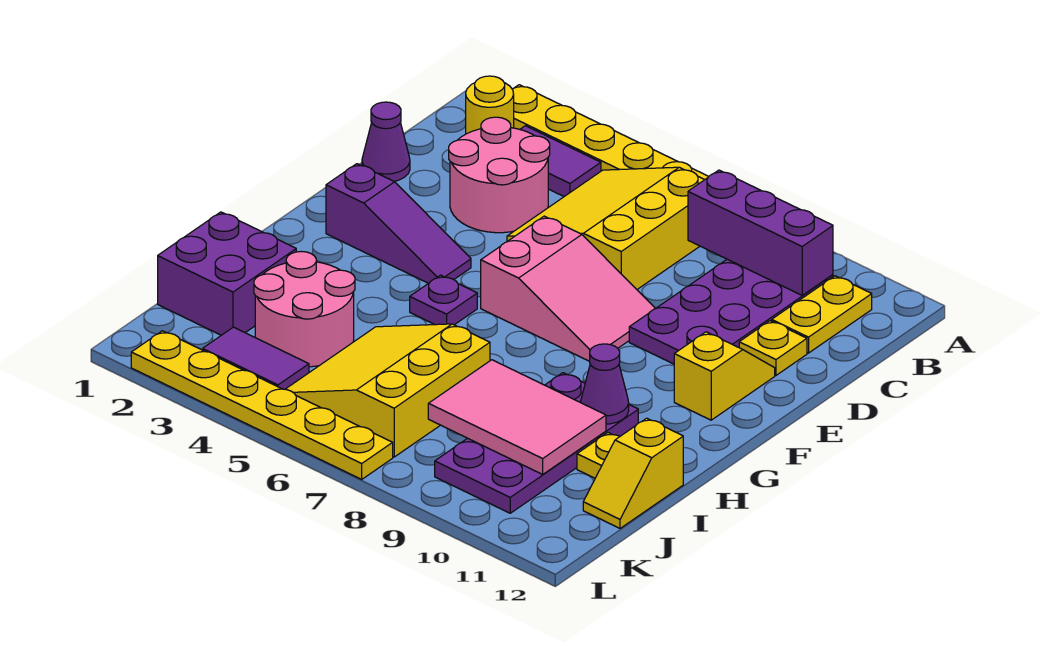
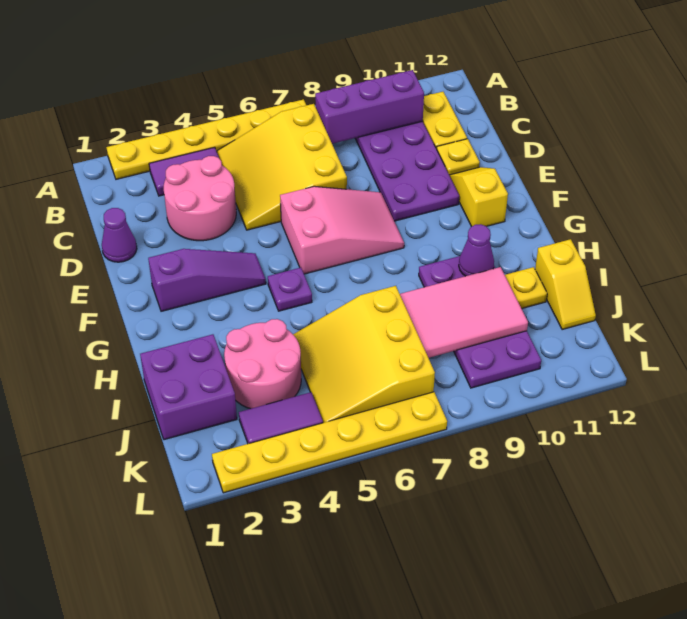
yellow 1x1 round brick [466,76,514,134] -> none

